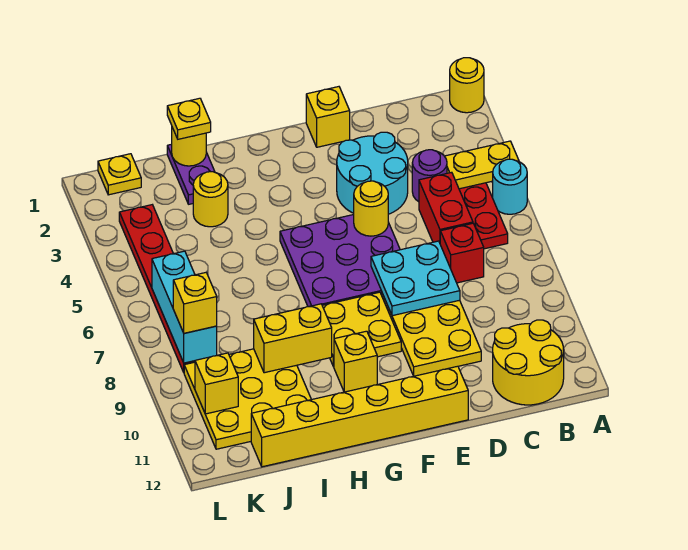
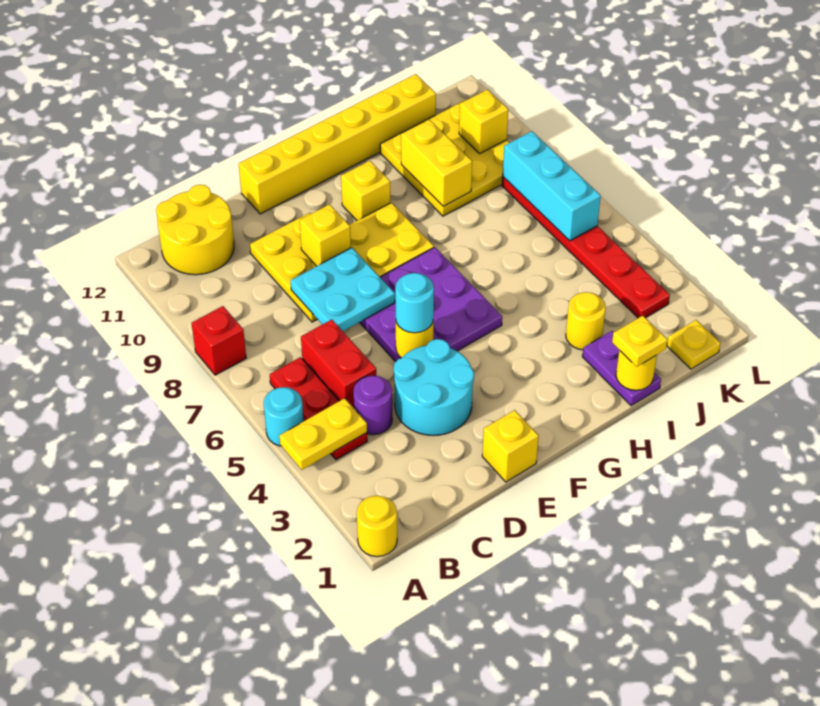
red 1x1 brick [440,223,484,283] -> red 1x1 brick moved to [192,306,246,375]
none -> cyan 1x1 round brick [395,273,434,333]
yellow 1x2 brick [254,304,332,373] -> yellow 1x2 brick turned to [401,120,472,206]
yellow 1x1 brick [173,272,217,333] -> yellow 1x1 brick moved to [300,204,351,266]

